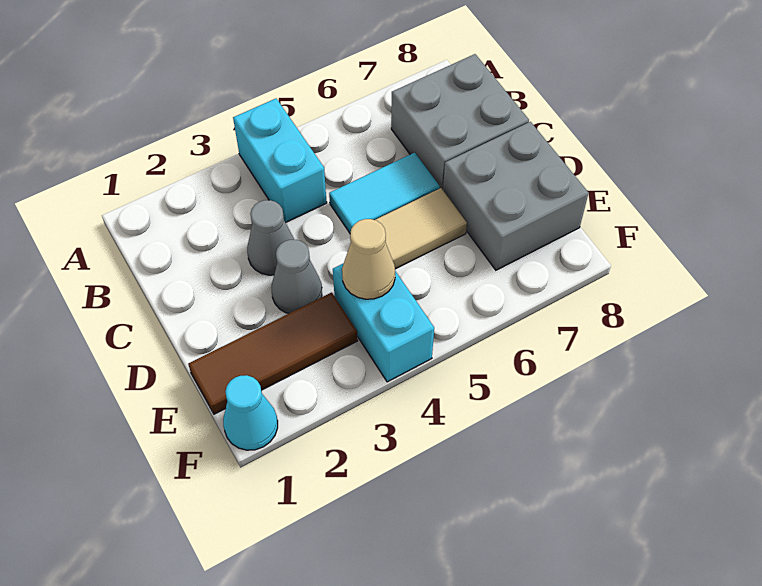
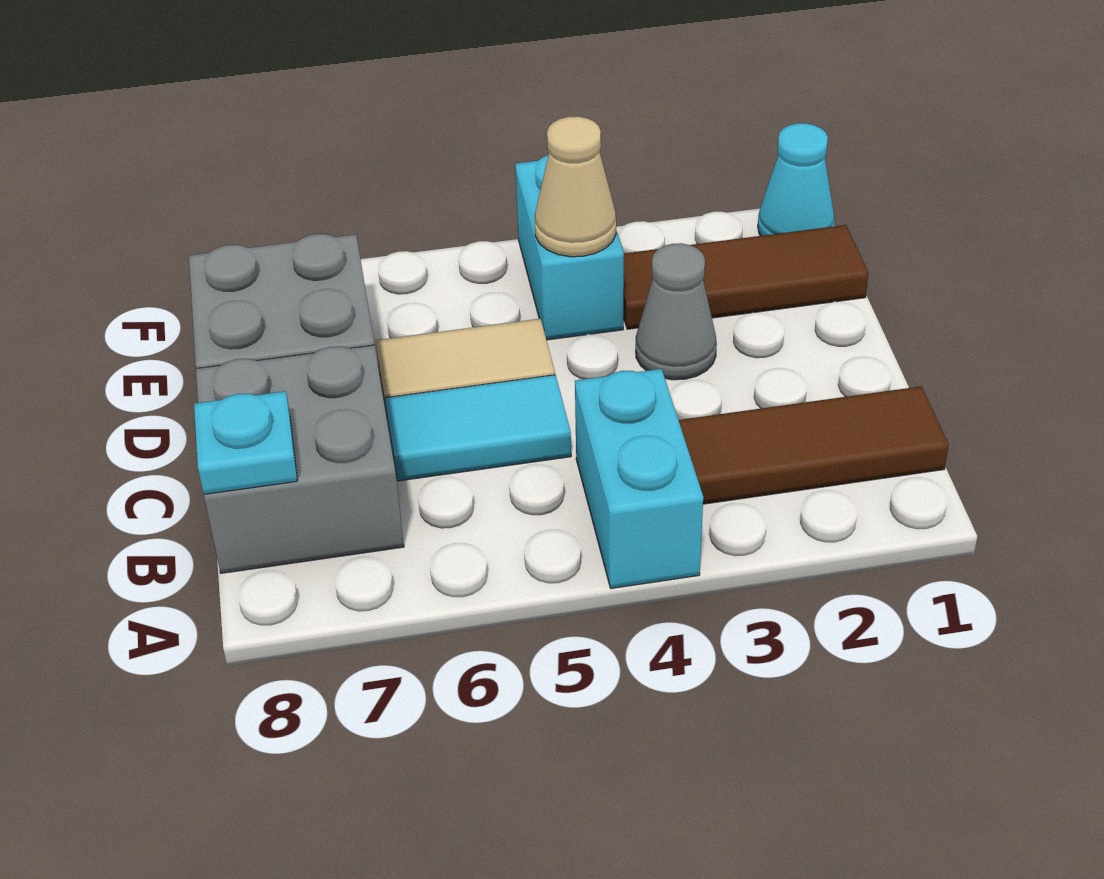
none -> brown 1x3 tile [679,386,949,504]
none -> cyan 1x1 plate [194,391,297,494]
grey 1x1 cone [247,200,294,275] -> none

